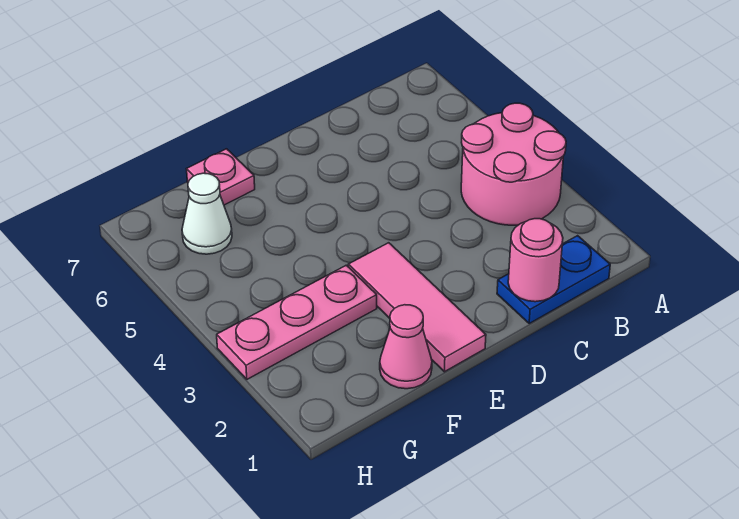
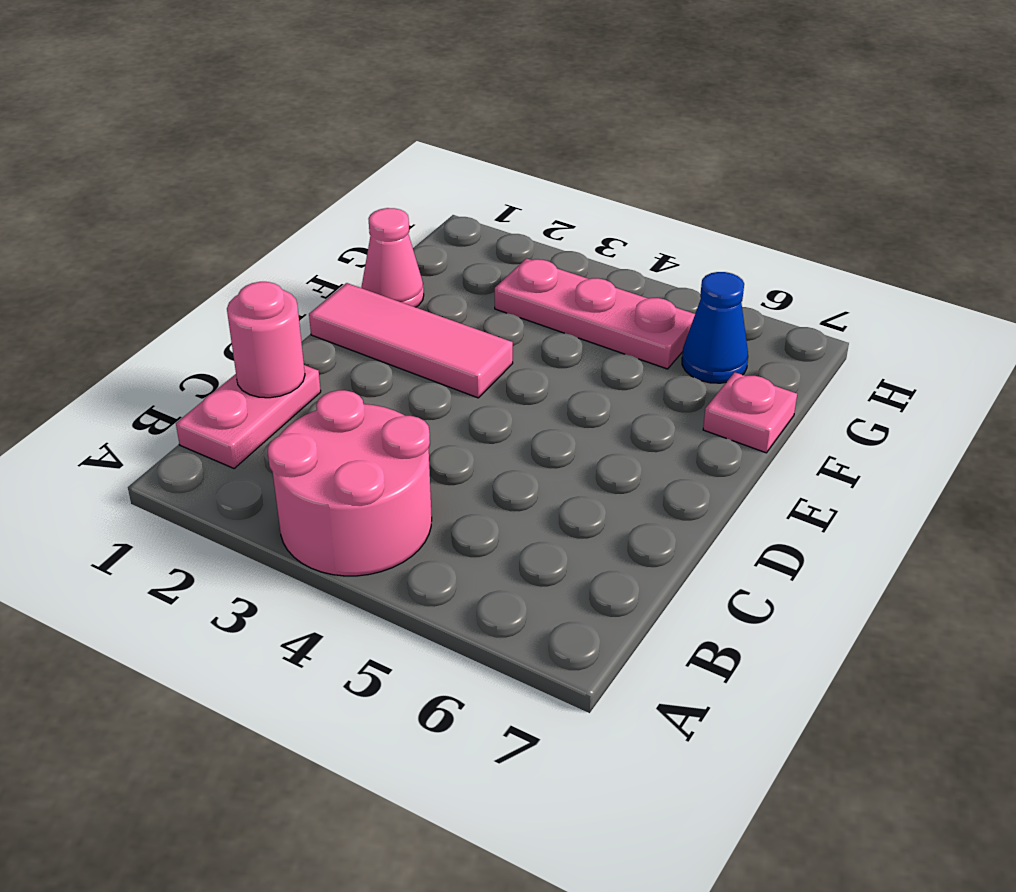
blue 1x2 plate [497,236,610,323] -> pink 1x2 plate [176,365,321,469]
pink 1x3 plate [217,265,377,379] -> pink 1x3 plate turned to [495,258,695,369]
white 1x1 cone [182,173,232,254] -> blue 1x1 cone [682,272,748,383]

